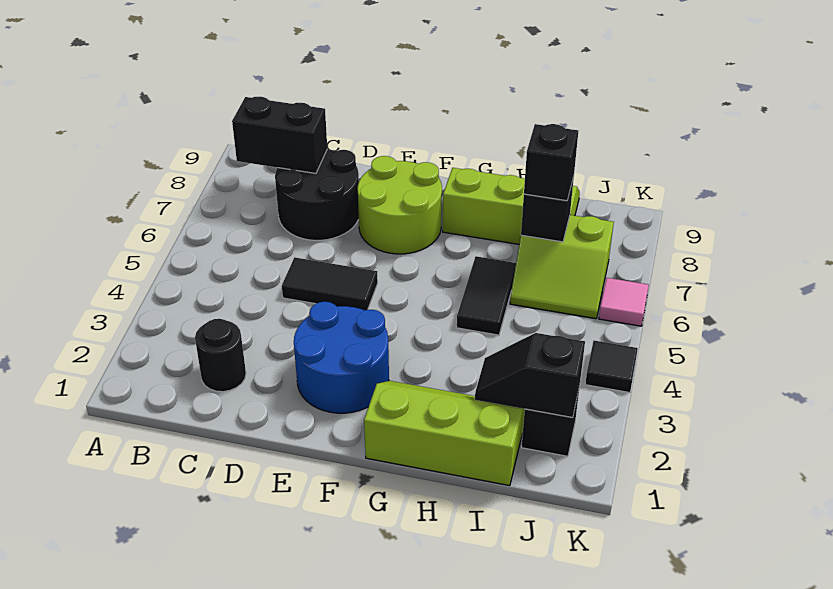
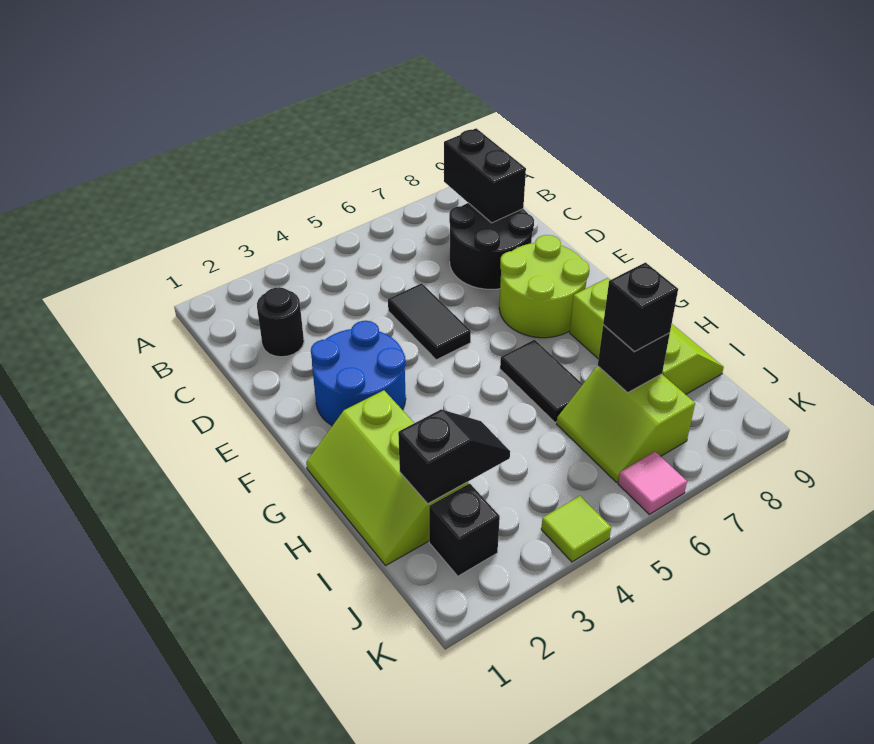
lime 2x3 slope [364,381,525,486] -> lime 2x3 slope turned to [306,390,468,565]
black 1x2 tile [457,256,516,335] -> black 1x2 tile turned to [500,340,583,423]
black 1x2 slope [475,333,585,417] -> black 1x2 slope turned to [398,410,510,504]
black 1x1 tile [585,341,638,393] -> lime 1x1 tile [541,496,611,562]

